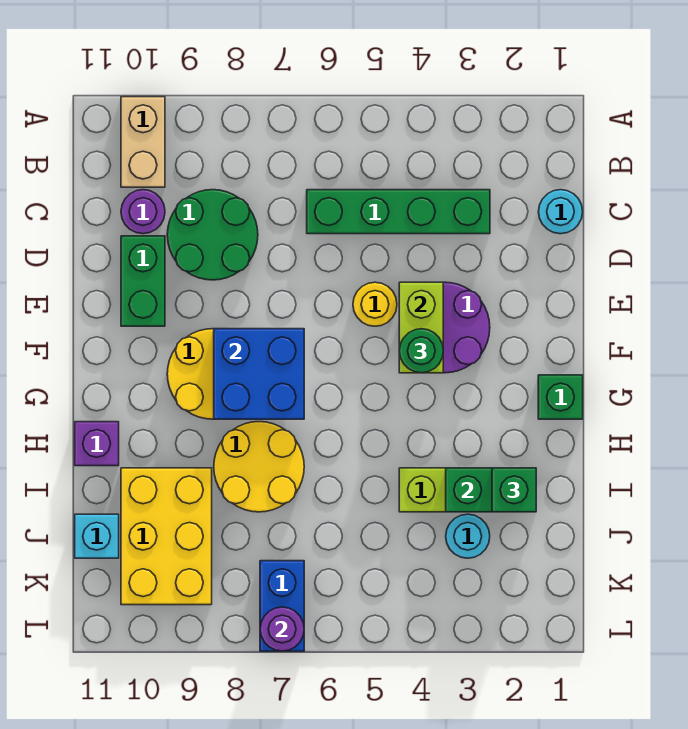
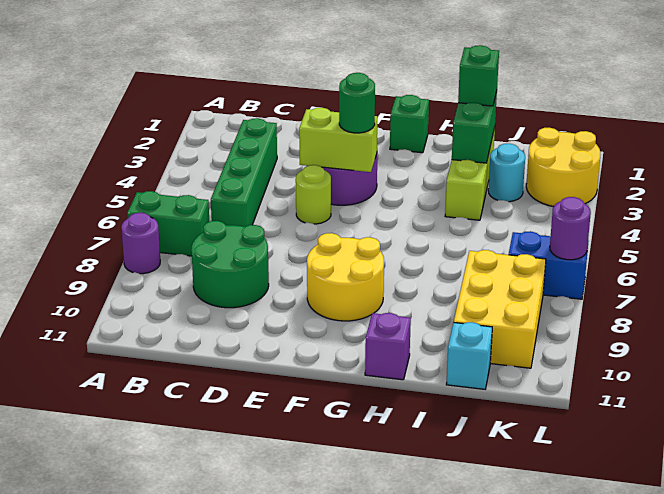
tan 1x2 brick [121,97,165,187] -> none
cyan 1x1 round brick [538,190,583,234] -> none
purple 1x1 round brick [121,190,165,234] -> purple 1x1 round brick moved to [121,213,160,274]
green 1x2 brick [121,236,165,326] -> green 1x2 brick moved to [127,191,209,256]
yellow 1x1 round brick [353,282,397,326] -> lime 1x1 round brick [296,165,331,224]
blue 2x2 brick [214,329,304,419] -> none
yellow 2x2 round brick [214,422,304,512] -> yellow 2x2 round brick moved to [526,128,600,207]
yellow 2x3 brick [121,468,212,605] -> yellow 2x3 brick turned to [454,250,546,368]

